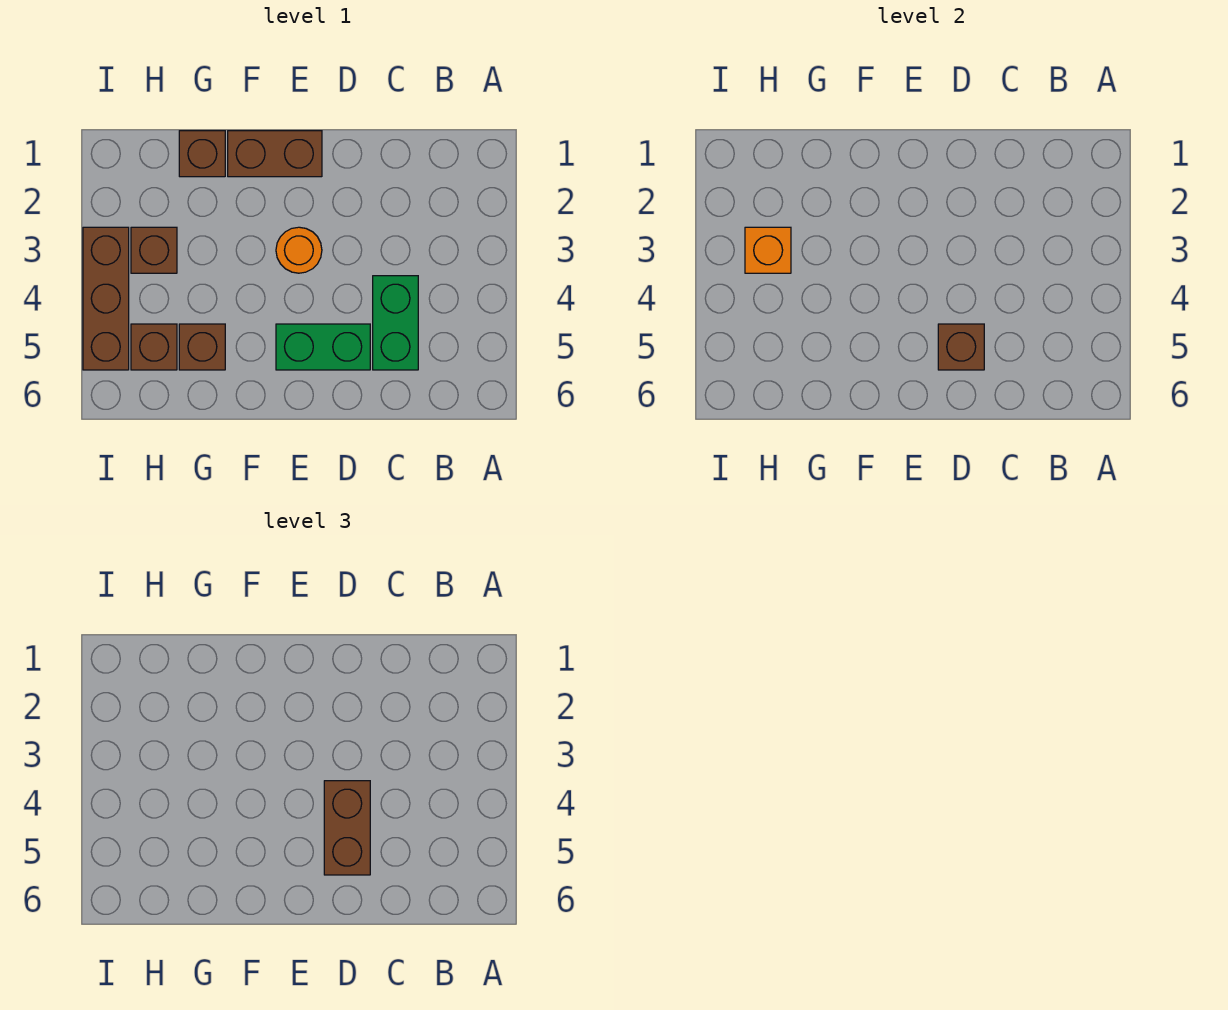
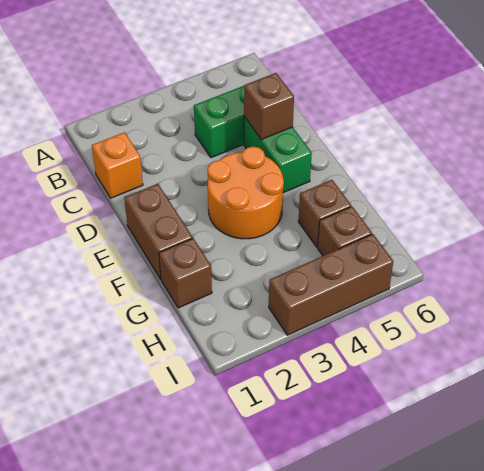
brown 1x2 brick [324,781,370,875] -> none
orange 1x1 round brick [276,227,322,273] -> orange 2x2 round brick [207,146,284,239]
brown 1x1 brick [131,227,177,273] -> none
orange 1x1 brick [745,227,791,273] -> orange 1x1 brick moved to [92,132,143,198]

